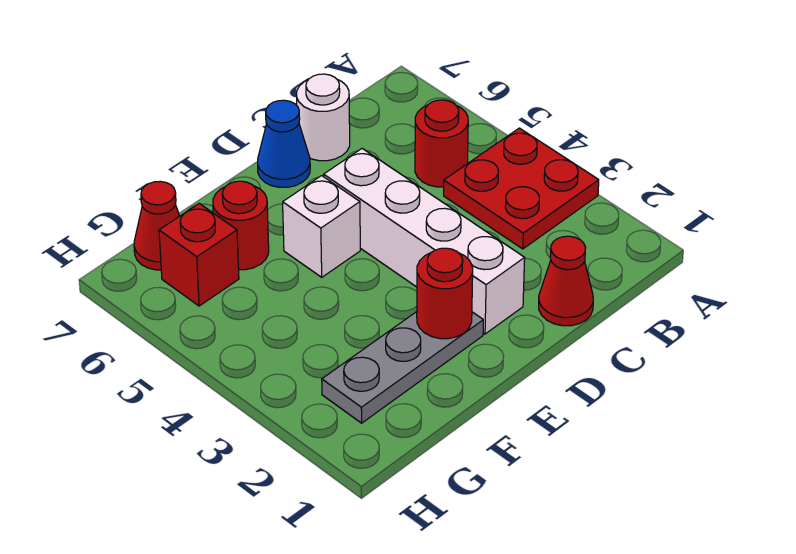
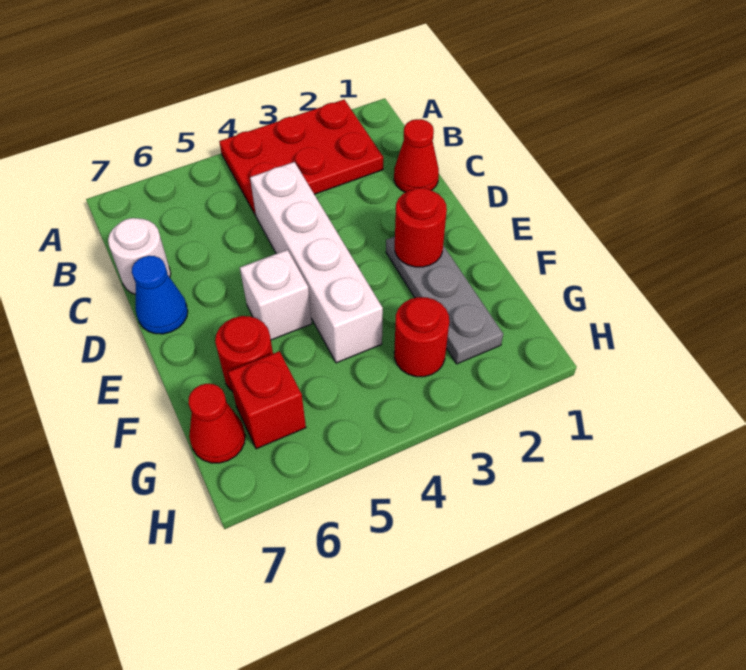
red 2x2 plate [444,128,599,249] -> red 2x3 plate [219,100,383,215]
red 1x1 round brick [415,100,468,187] -> red 1x1 round brick moved to [394,297,449,377]
white 1x4 brick [324,149,525,334] -> white 1x4 brick turned to [250,162,383,363]

